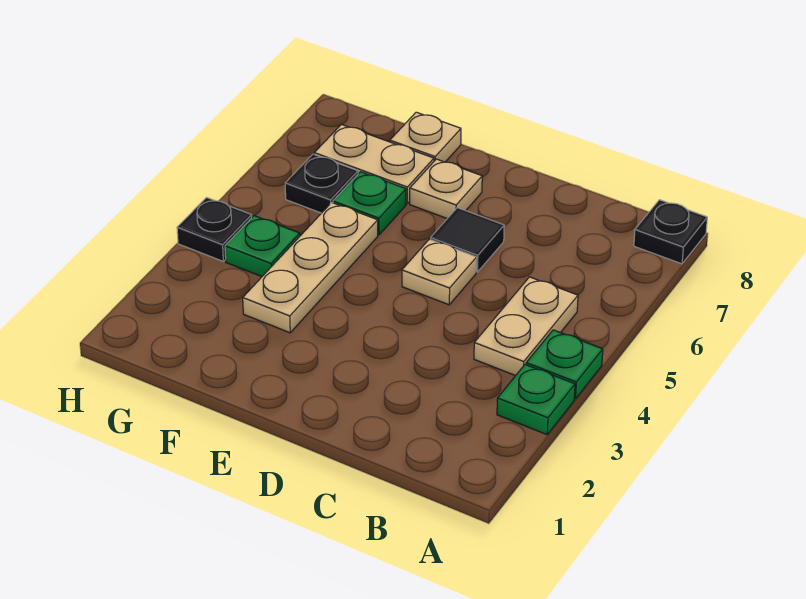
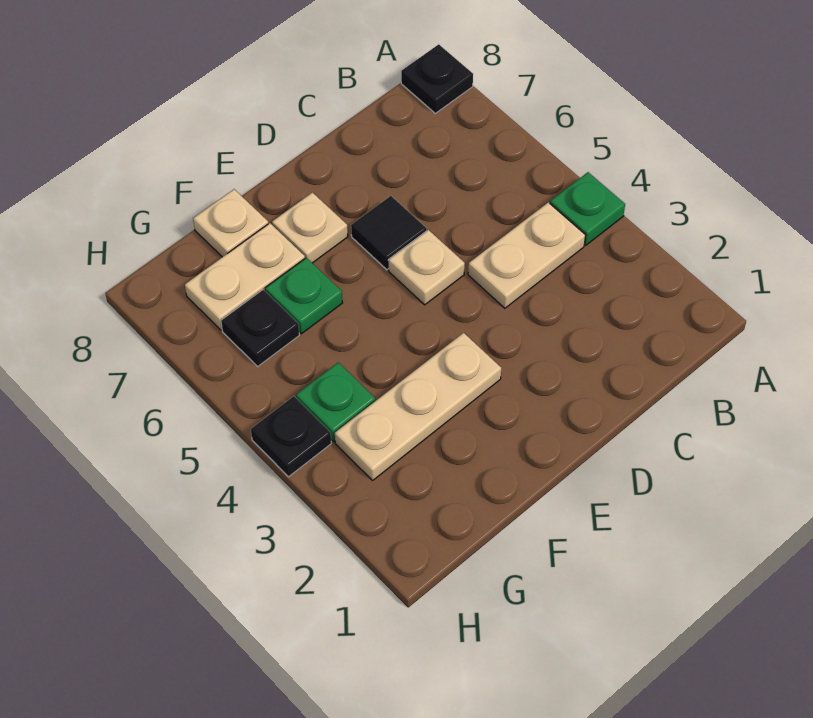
green 1x1 plate [497,365,575,435] -> none
tan 1x2 plate [474,277,578,376] -> tan 1x2 plate turned to [468,202,585,308]
tan 1x3 plate [243,203,378,333] -> tan 1x3 plate turned to [335,333,501,480]

